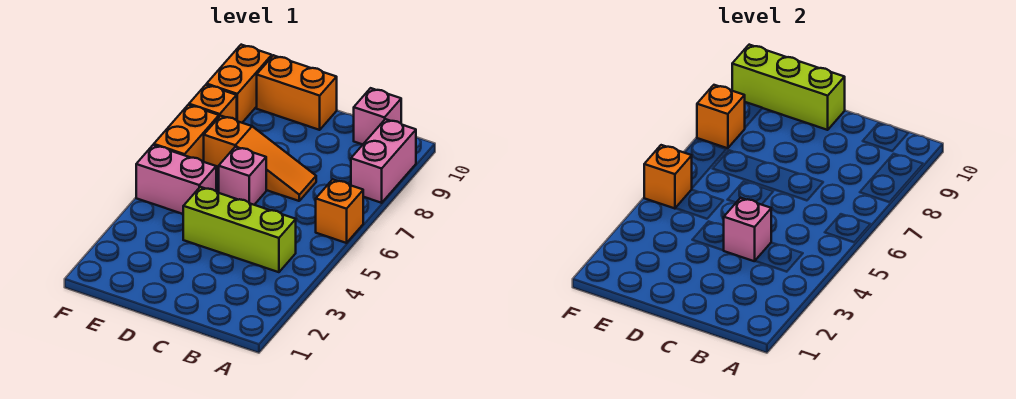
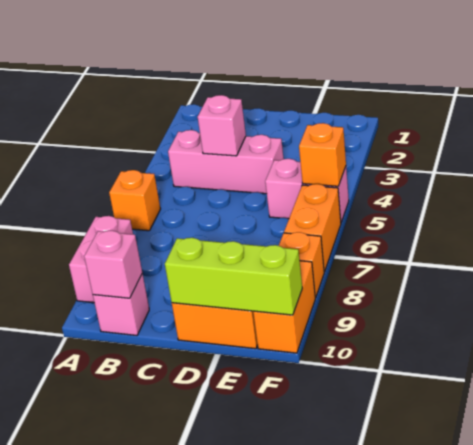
lime 1x3 brick [183,187,296,272] -> pink 1x3 brick [168,130,284,194]
orange 1x3 slope [204,116,316,201] -> none
pink 1x1 brick [219,147,266,205] -> pink 1x1 brick moved to [84,231,142,298]
orange 1x1 brick [697,85,745,148] -> none

